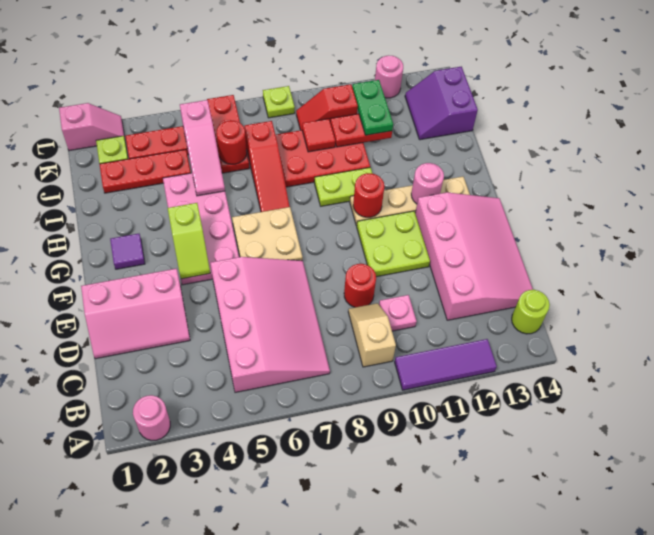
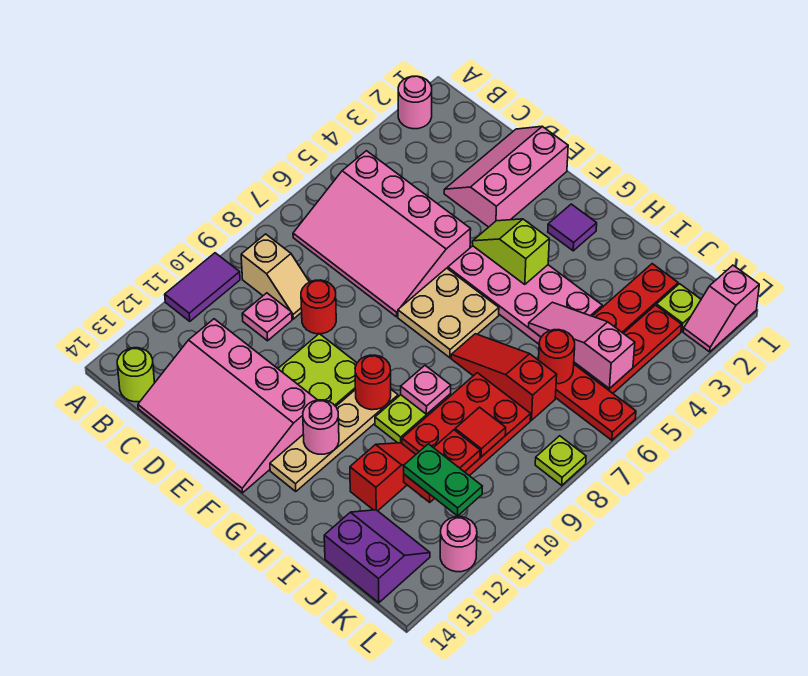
purple 1x3 tile [395,339,497,390] -> purple 1x2 tile [165,253,240,321]
none -> pink 1x1 plate [401,366,451,414]
red 1x2 slope [296,84,358,130] -> red 1x2 slope moved to [350,443,416,511]

